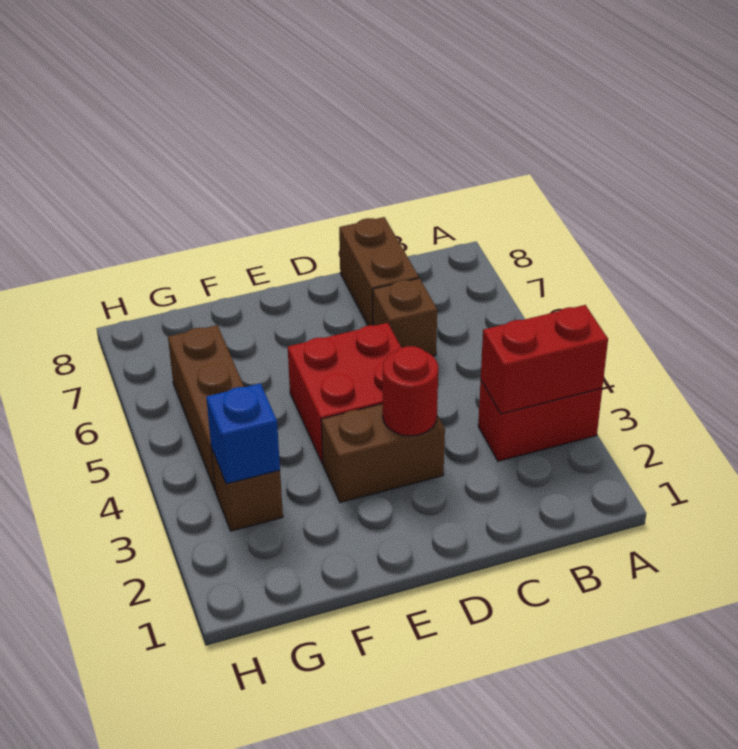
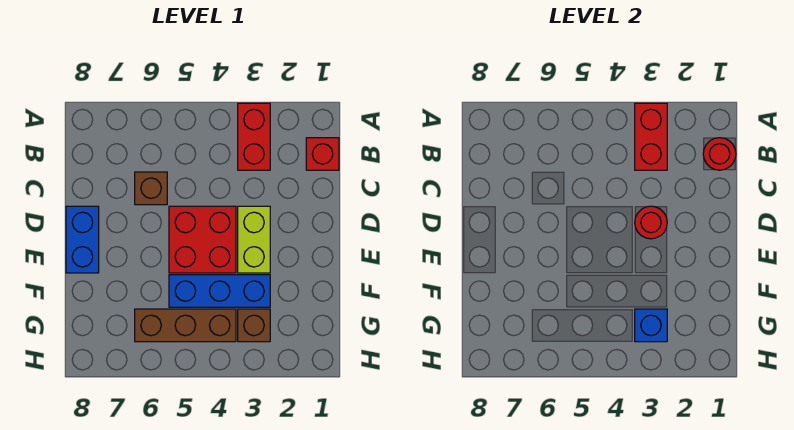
none -> red 1x1 brick [306,138,339,170]
none -> red 1x1 round brick [703,138,736,170]
brown 1x2 brick [339,217,419,326] -> none
brown 1x2 brick [321,404,445,503] -> lime 1x2 brick [238,206,270,273]
none -> blue 1x2 brick [66,206,99,273]
none -> blue 1x3 brick [169,275,270,307]

